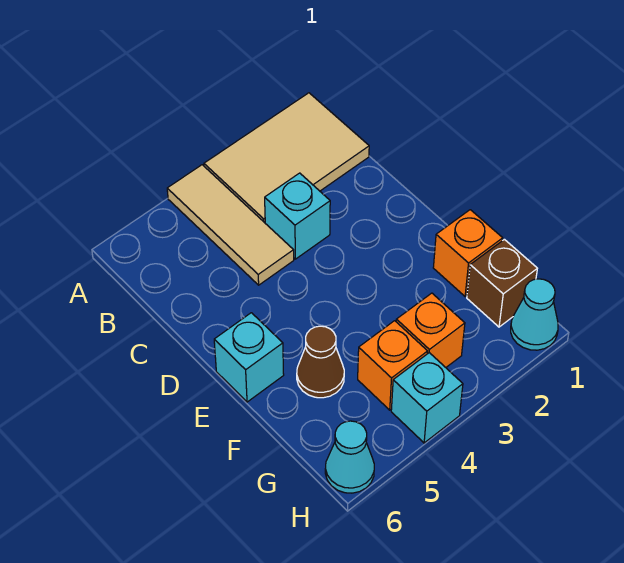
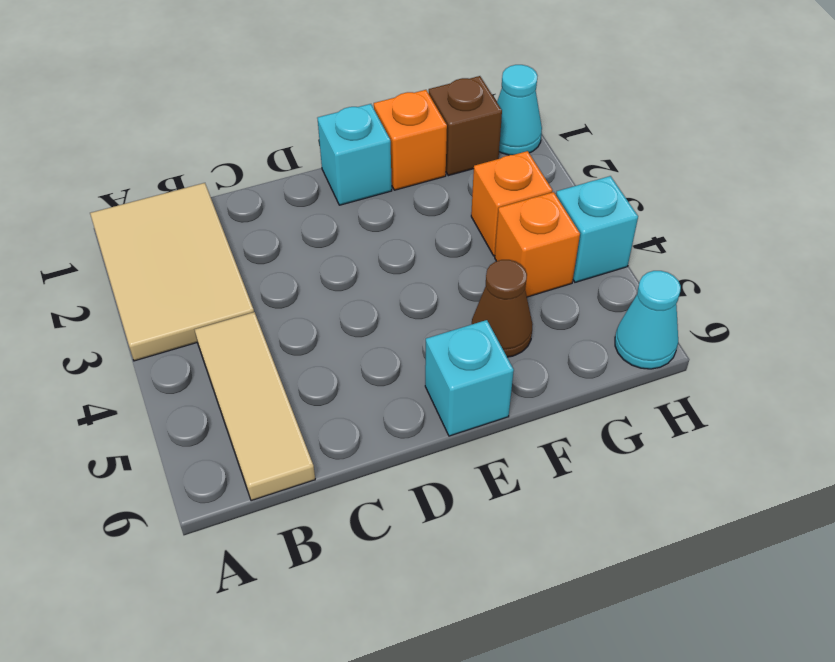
tan 1x3 tile [167,165,294,285] -> tan 1x3 tile turned to [195,312,315,501]
cyan 1x1 brick [265,173,330,259] -> cyan 1x1 brick moved to [317,104,392,205]

